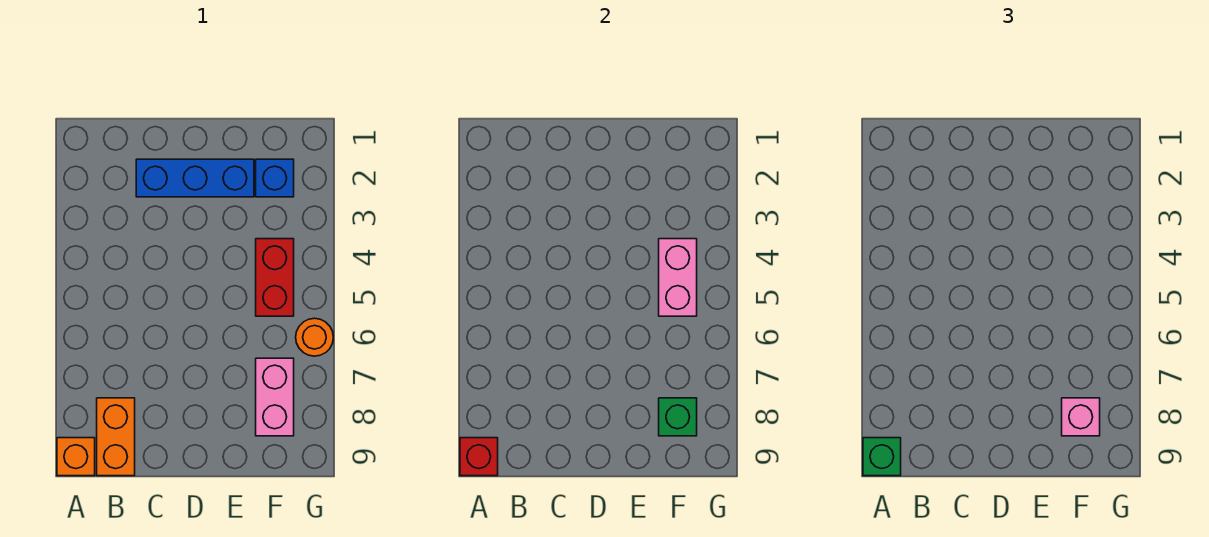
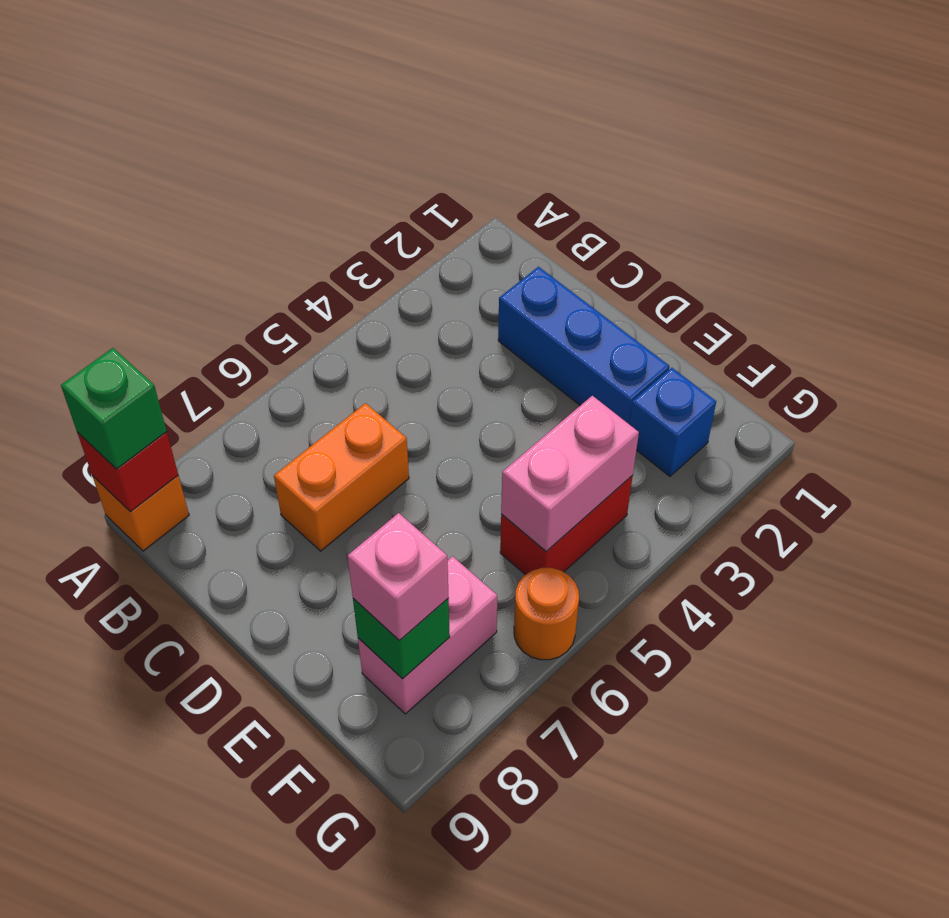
orange 1x2 brick [97,398,135,476] -> orange 1x2 brick moved to [274,403,409,551]

